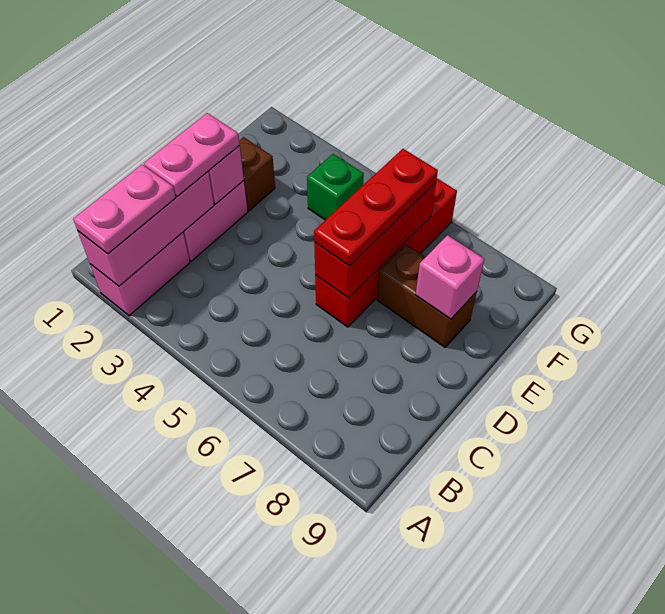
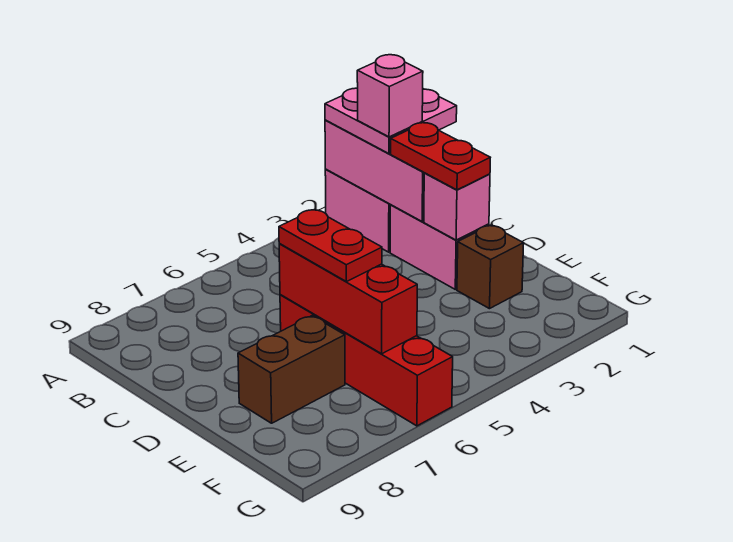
pink 1x2 plate [73,165,176,254] -> pink 2x2 plate [325,88,457,154]
pink 1x2 plate [144,113,240,196] -> red 1x2 plate [391,123,490,190]
red 1x3 plate [314,149,438,266] -> red 1x2 plate [279,210,382,282]
pink 1x1 brick [416,235,484,319] -> pink 1x1 brick moved to [357,55,423,137]
green 1x1 brick [307,154,364,220] -> none

